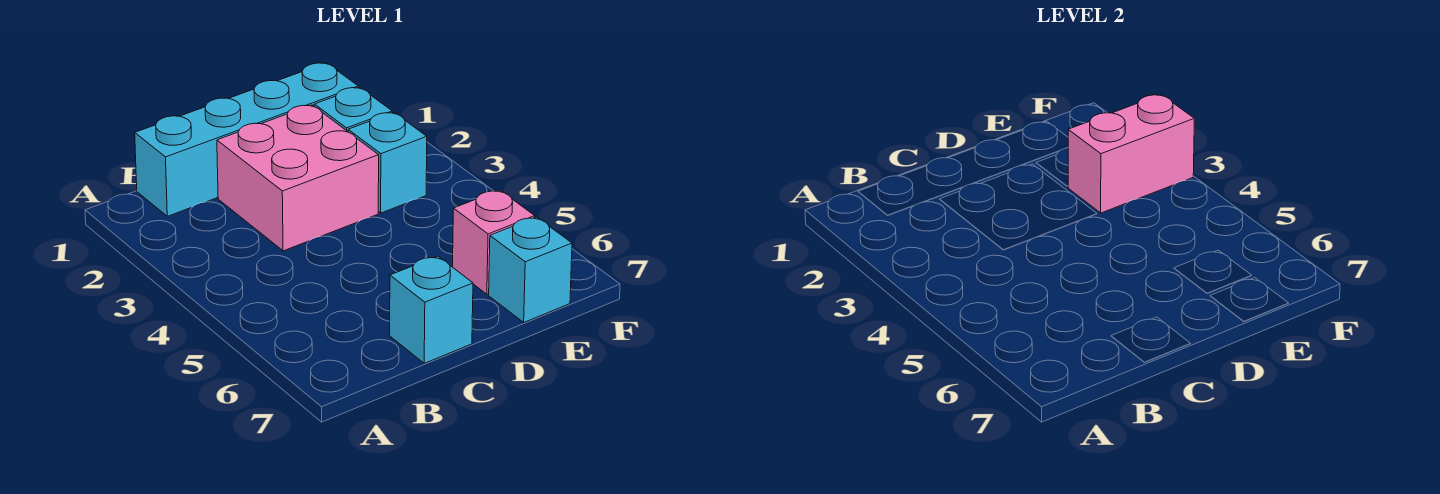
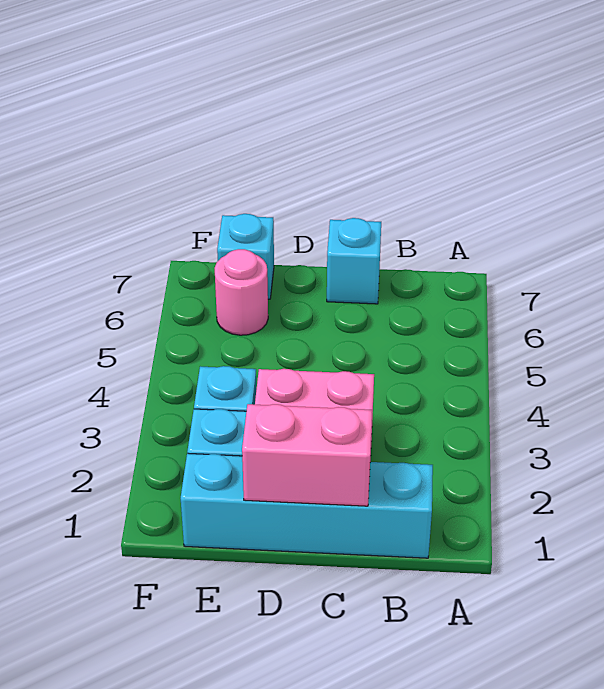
pink 1x2 brick [1068,95,1194,213] -> pink 1x2 brick moved to [242,404,372,506]
pink 1x1 brick [453,190,535,294] -> pink 1x1 round brick [215,249,268,335]

